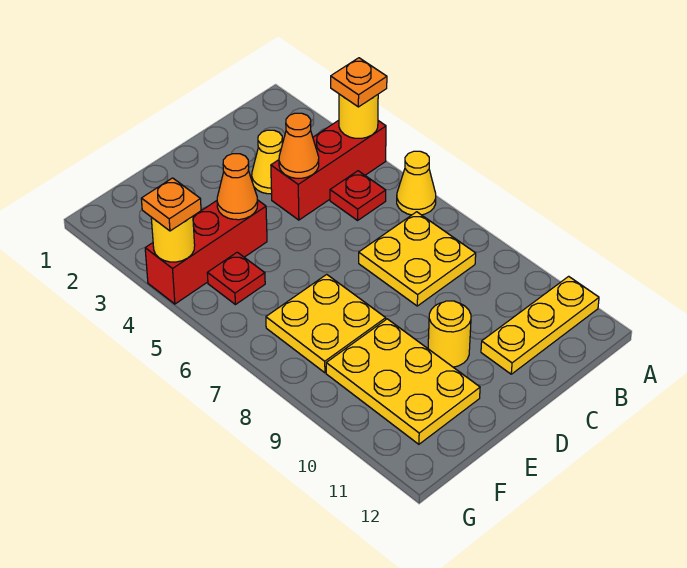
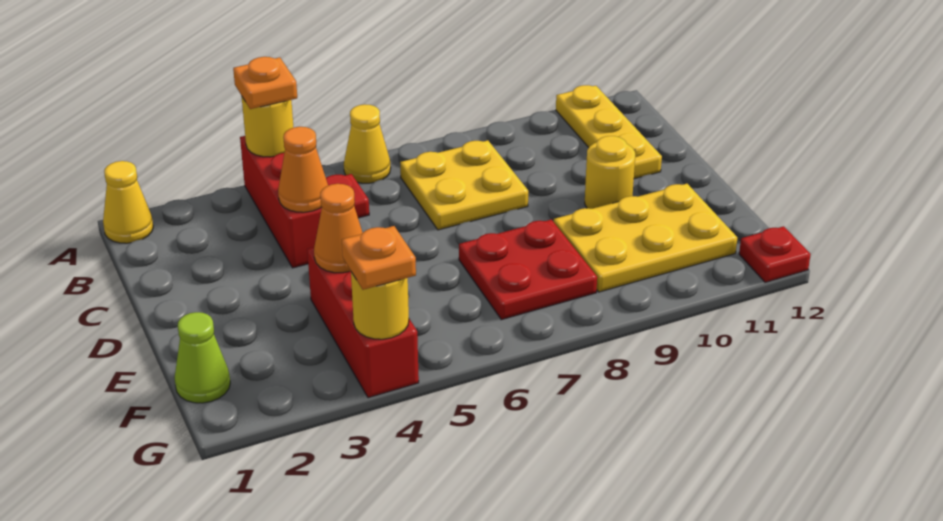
yellow 1x1 cone [252,130,282,194] -> yellow 1x1 cone moved to [103,161,153,243]
yellow 2x2 plate [266,274,386,373] -> red 2x2 plate [459,219,597,320]
none -> lime 1x1 cone [175,312,230,403]
red 1x1 plate [207,252,265,305] -> red 1x1 plate moved to [739,226,811,282]

